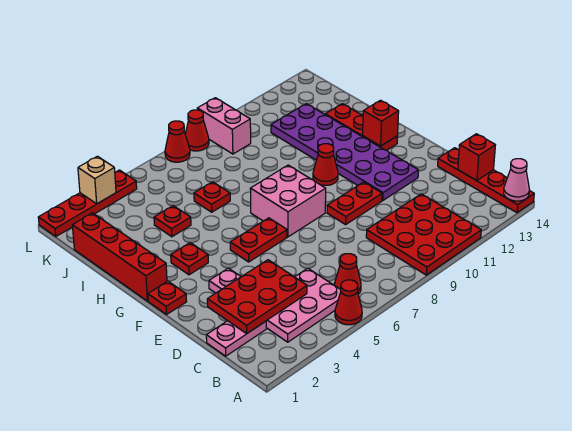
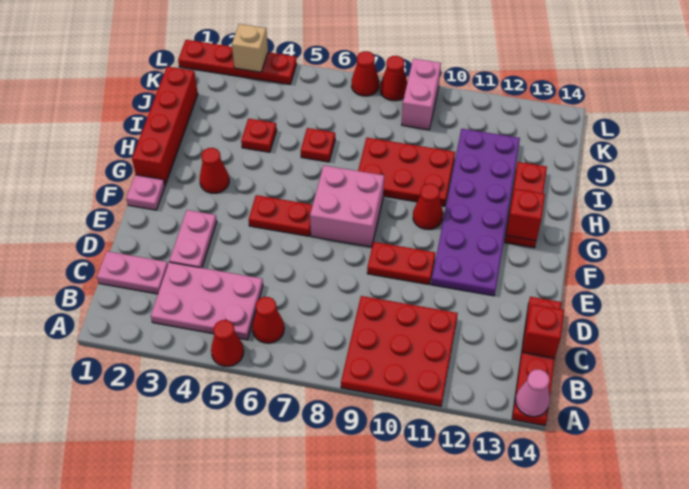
red 2x3 plate [207,260,307,334] -> red 2x3 plate moved to [358,138,455,206]
red 1x1 plate [148,281,187,314] -> pink 1x1 plate [126,175,165,210]
red 1x1 plate [171,243,208,275] -> red 1x1 cone [200,148,229,193]

